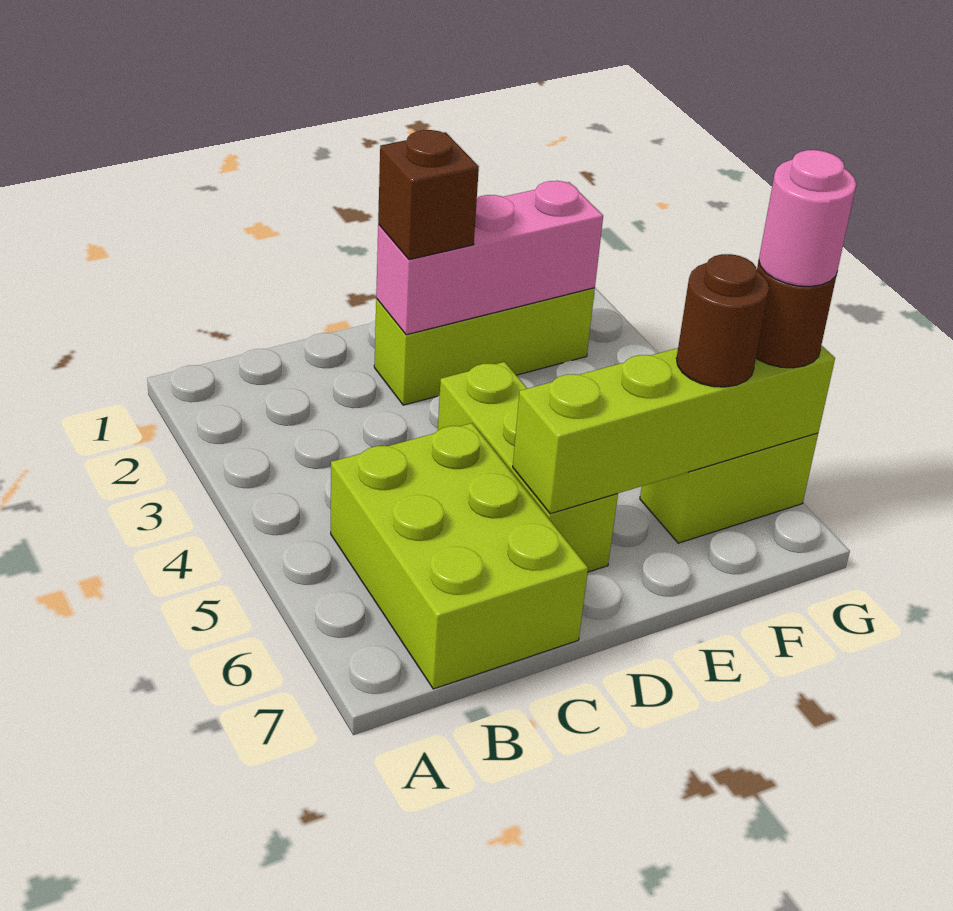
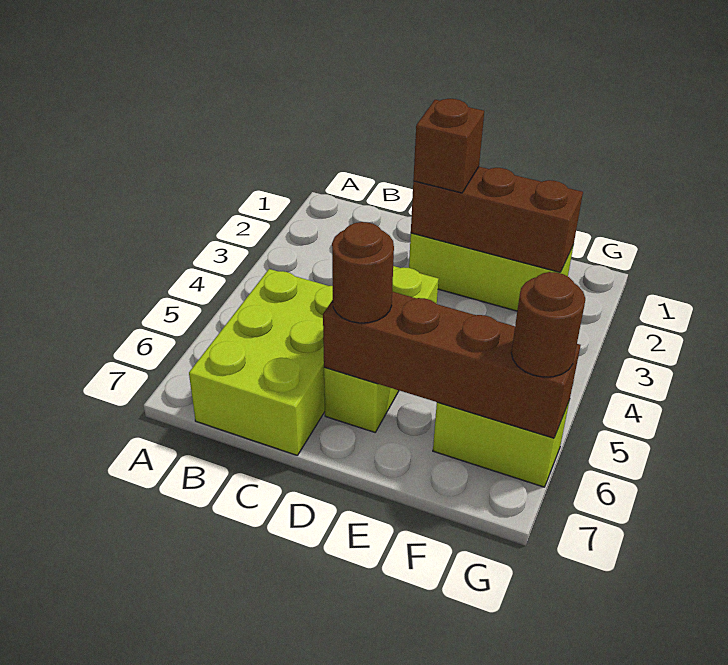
pink 1x3 brick [376,181,603,335] -> brown 1x3 brick [411,167,583,272]
lime 1x4 brick [513,345,835,514] -> brown 1x4 brick [323,292,581,438]
brown 1x1 round brick [677,254,769,387] -> brown 1x1 round brick moved to [332,222,394,323]
pink 1x1 round brick [759,150,856,287] -> none

